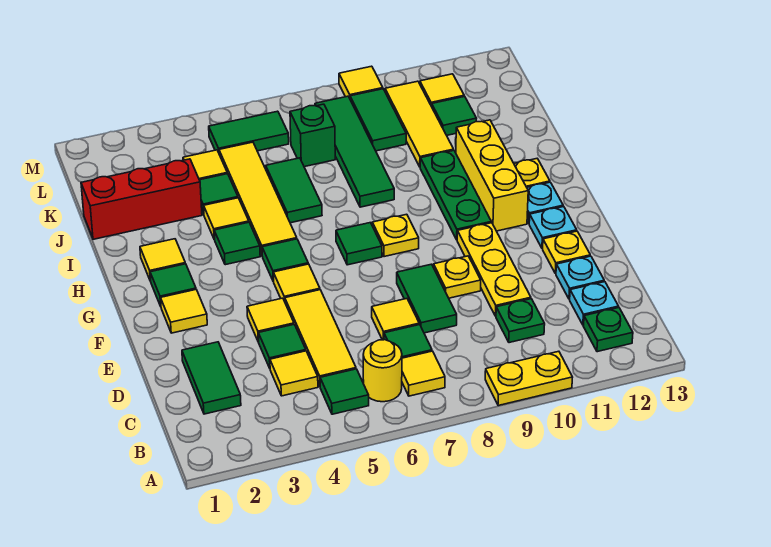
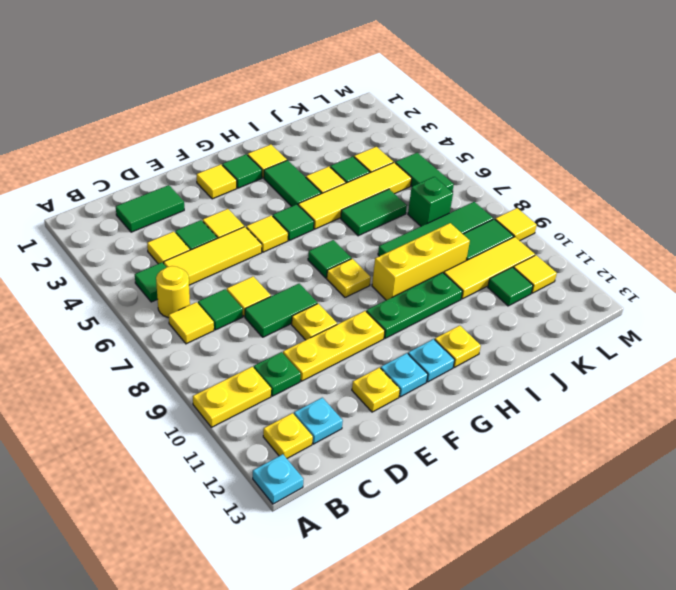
yellow 1x2 plate [485,351,573,406] -> yellow 1x2 plate turned to [193,367,271,427]
green 1x1 plate [584,308,633,352] -> yellow 1x1 plate [263,413,313,458]
cyan 1x1 plate [556,256,604,299] -> cyan 1x1 plate moved to [253,454,303,504]
yellow 1x3 brick [456,120,528,231] -> yellow 1x3 brick moved to [372,223,470,300]
green 1x1 tile [214,222,260,265] -> green 1x2 tile [264,160,321,206]
red 1x3 brick [81,159,202,239] -> none

